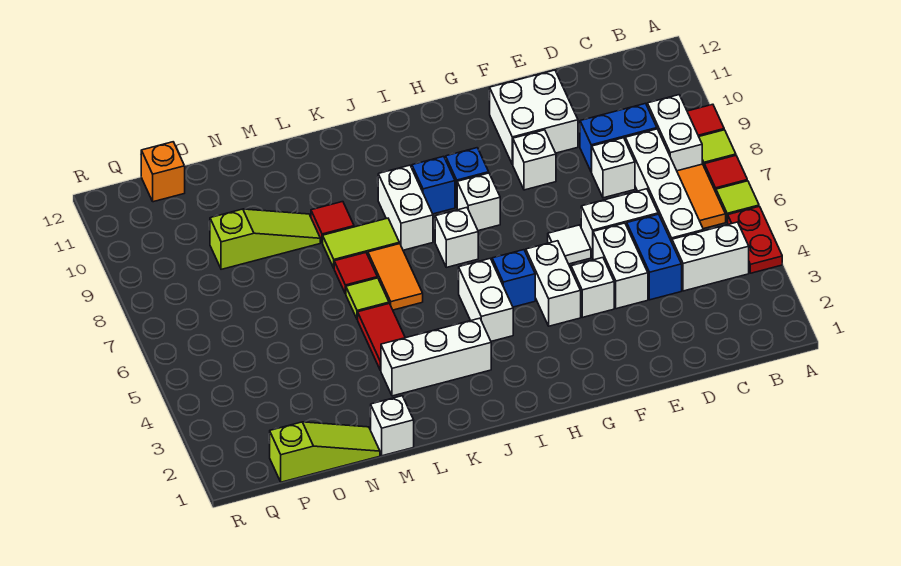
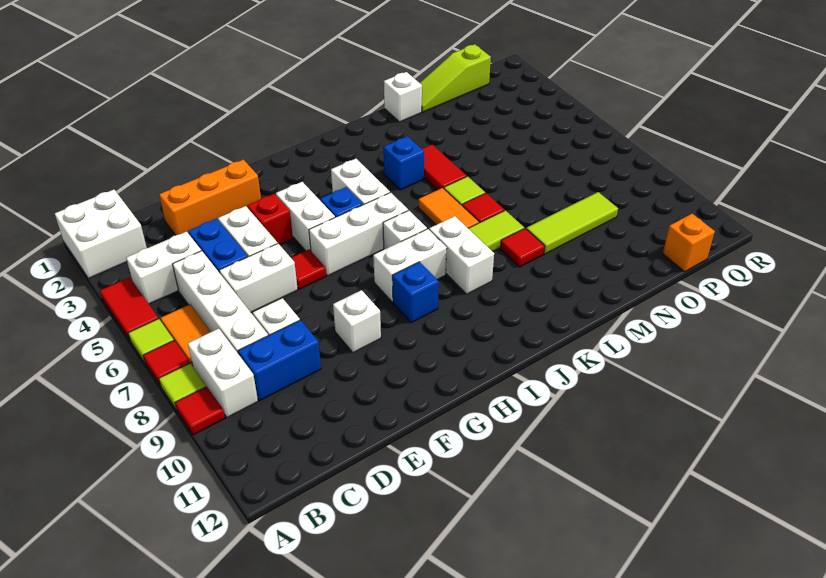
red 1x2 plate [728,206,782,273] -> red 1x2 tile [100,277,158,340]
none -> orange 1x3 brick [159,160,261,235]
white 2x2 brick [490,70,578,164] -> white 2x2 brick moved to [55,190,147,278]
white 1x1 brick [571,258,614,317] -> red 1x1 brick [247,194,293,245]
white 1x1 tile [548,225,591,264] -> red 1x1 tile [291,249,326,289]
white 1x1 brick [457,173,500,231] -> white 1x2 brick [373,229,447,302]
blue 1x1 brick [412,156,455,214] -> blue 1x1 brick moved to [383,136,424,190]
white 1x3 brick [381,318,491,396] -> white 1x3 brick moved to [309,192,408,276]
lime 1x3 slope [210,209,320,269] -> lime 1x3 tile [526,192,618,254]

